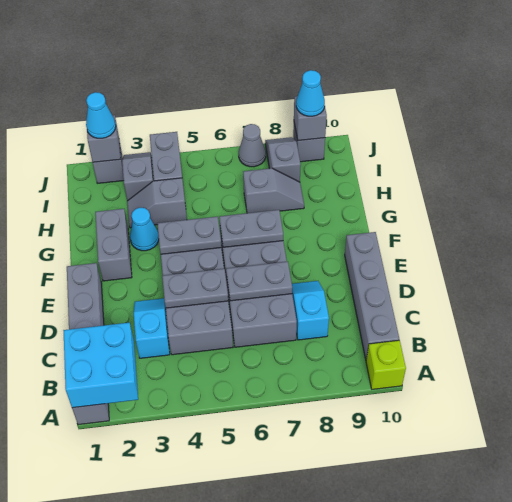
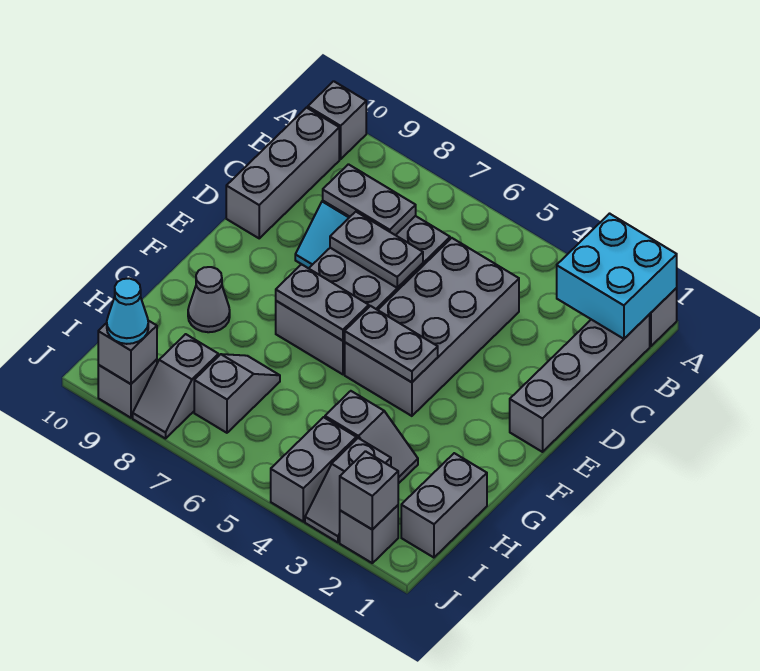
lime 1x1 brick [366,340,406,389] -> grey 1x1 brick [308,81,366,159]
grey 1x4 brick [345,232,399,359] -> grey 1x3 brick [226,108,339,238]
cyan 1x2 slope [134,298,170,358] -> none
grey 1x2 plate [162,269,228,308] -> grey 1x2 plate moved to [323,164,416,235]
grey 1x2 brick [95,209,132,281] -> grey 1x2 brick moved to [401,453,487,558]
cyan 1x1 cone [130,208,159,251] -> none
grey 1x2 slope [243,168,304,213] -> grey 1x2 slope turned to [194,354,280,433]
cyan 1x1 cone [86,92,116,138] -> none
grey 1x1 cone [239,124,266,167] -> grey 1x1 cone moved to [188,267,230,332]

